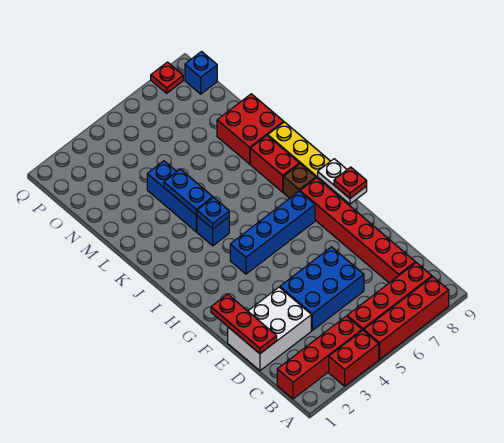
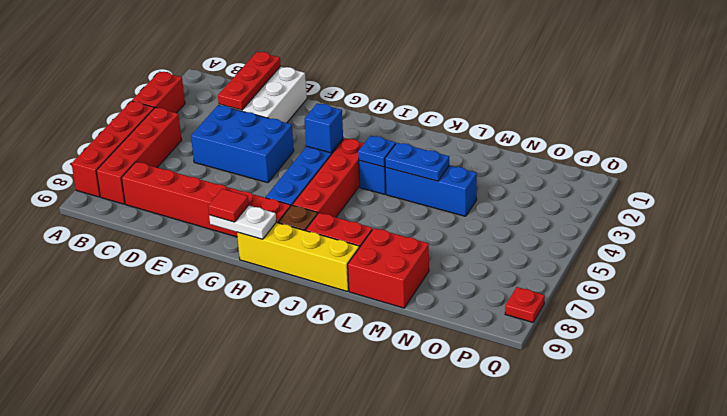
red 1x4 brick [277,316,362,399] -> red 1x4 brick moved to [292,138,364,217]
red 1x3 plate [211,294,277,354] -> red 1x3 plate turned to [218,52,281,110]
blue 2x3 brick [280,247,364,330] -> blue 2x3 brick turned to [191,105,294,183]
red 1x1 plate [334,167,367,198] -> red 1x1 tile [208,189,249,222]
blue 1x1 brick [185,52,217,94] -> blue 1x1 brick moved to [305,103,343,153]

